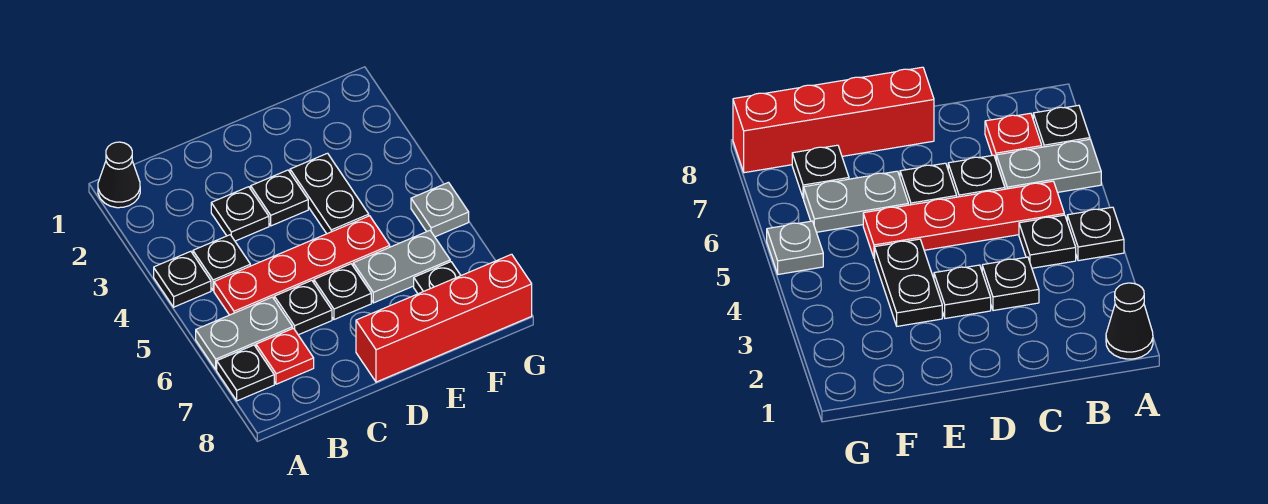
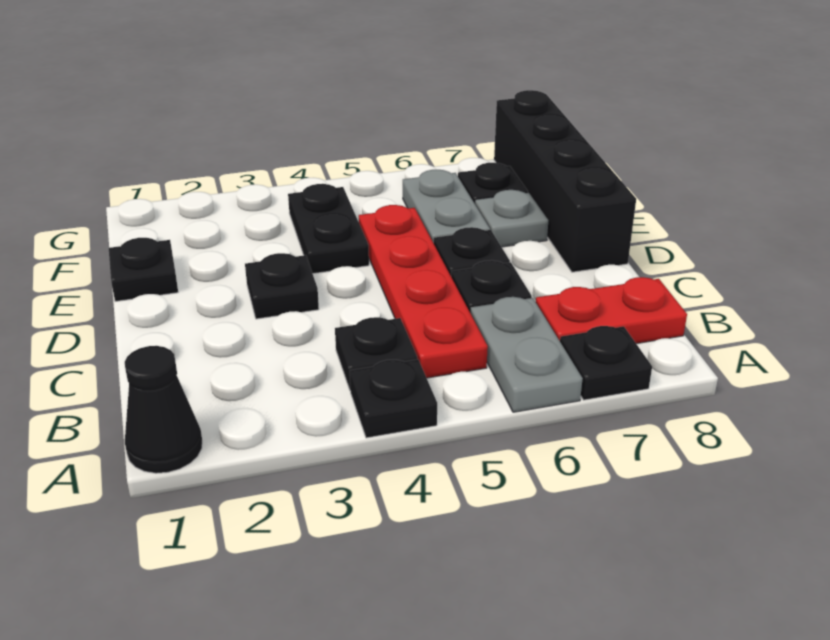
red 1x1 plate [256,328,314,384] -> red 1x2 plate [536,277,687,344]
black 1x1 plate [211,187,269,241] -> black 1x1 plate moved to [109,238,178,302]
red 1x4 brick [356,254,532,382] -> black 1x4 brick [494,90,636,272]
black 1x2 plate [290,153,369,234] -> black 1x2 plate turned to [288,184,369,274]
grey 1x1 plate [411,182,469,237] -> grey 1x1 plate moved to [475,190,548,247]

